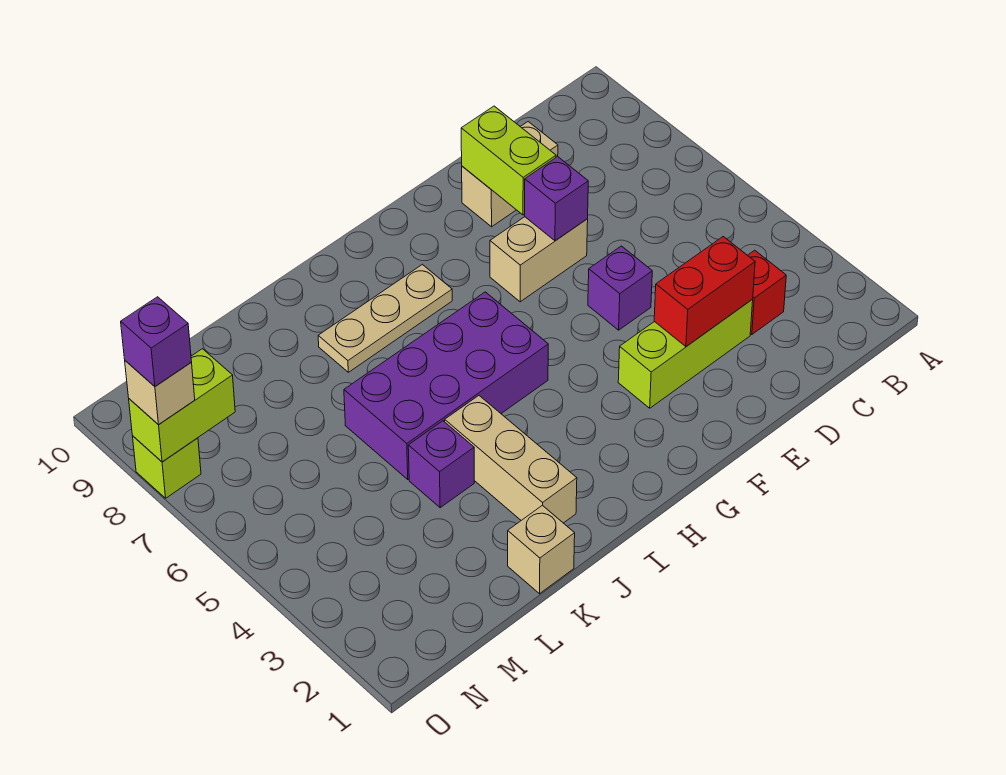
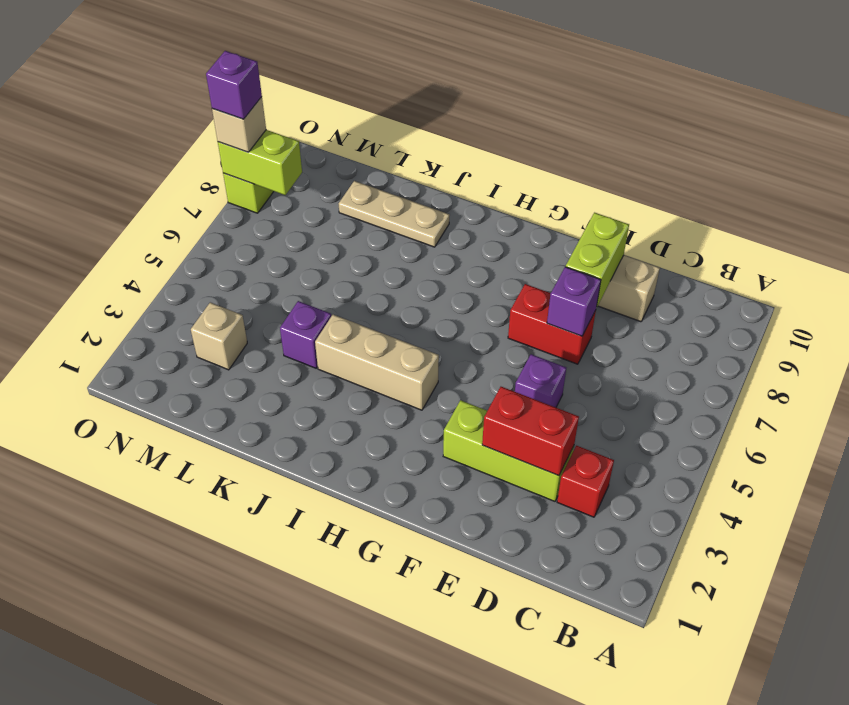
tan 1x2 brick [490,217,588,302] -> red 1x2 brick [508,284,596,364]
purple 2x4 brick [344,292,548,479] -> none
tan 1x3 plate [318,264,452,372] -> tan 1x3 plate moved to [339,181,450,247]
tan 1x3 brick [445,396,577,523] -> tan 1x3 brick turned to [315,315,439,410]
tan 1x1 brick [508,505,575,594] -> tan 1x1 brick moved to [191,302,247,370]

